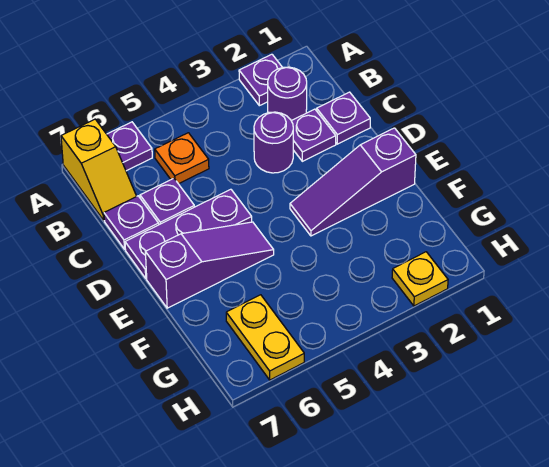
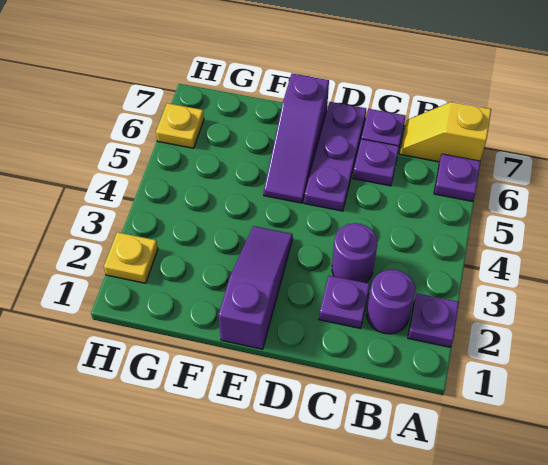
orange 1x1 plate [155,133,209,184] -> none
purple 1x1 plate [317,92,370,144] -> none
yellow 1x2 plate [226,295,304,380] -> yellow 1x1 plate [156,103,204,148]

